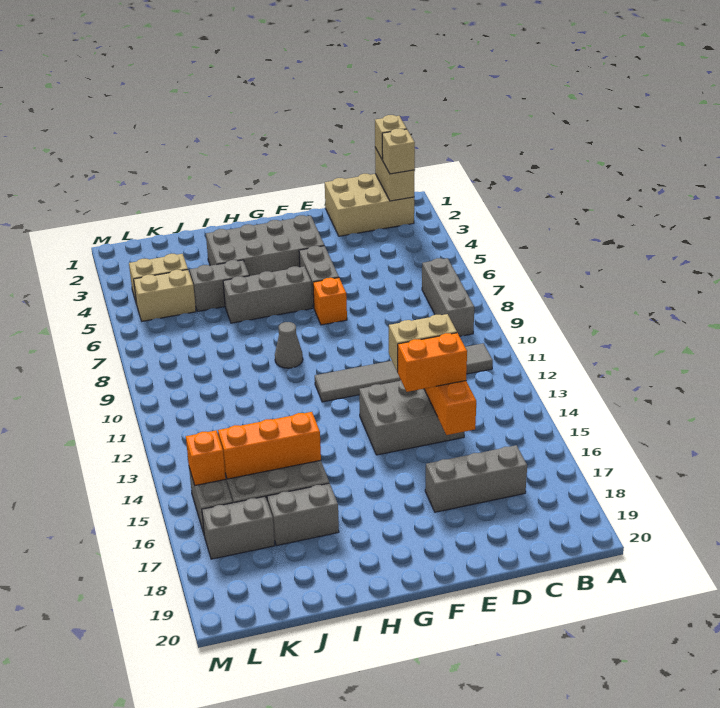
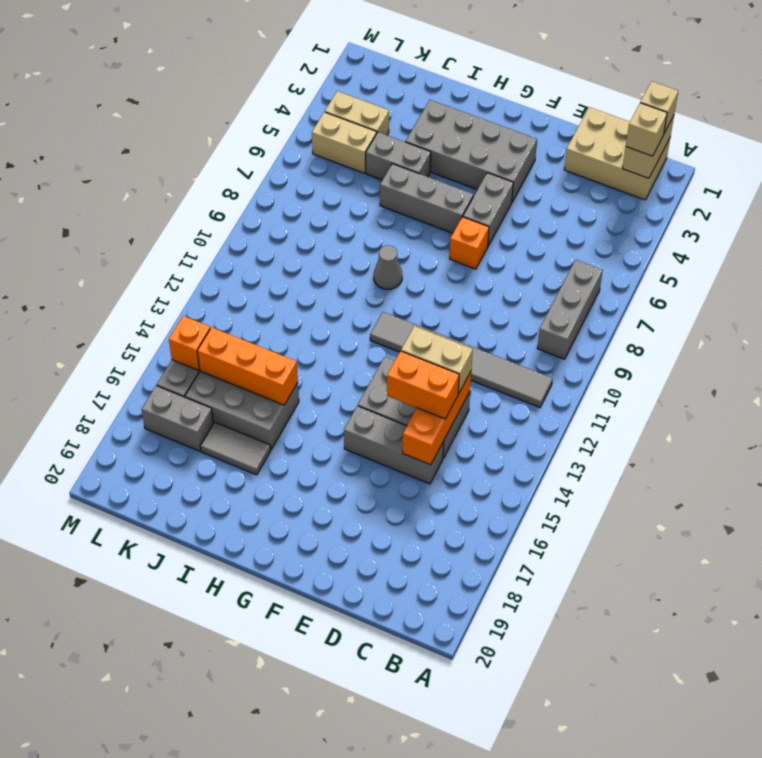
grey 1x3 brick [425,445,527,512] -> grey 1x3 brick moved to [344,406,444,484]
grey 1x2 brick [267,483,339,545] -> grey 1x2 tile [200,422,271,475]

